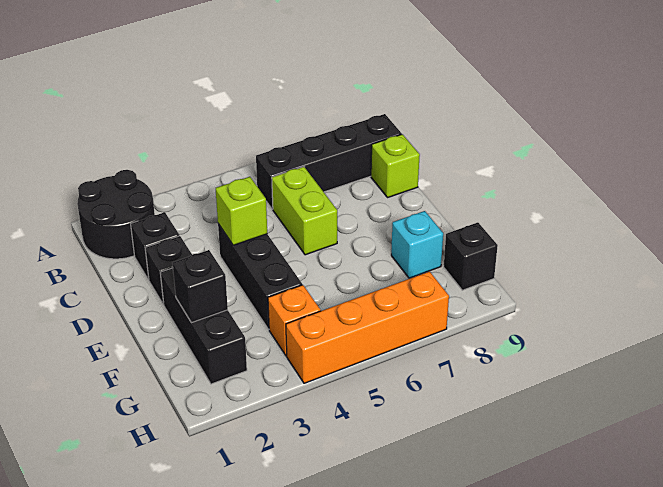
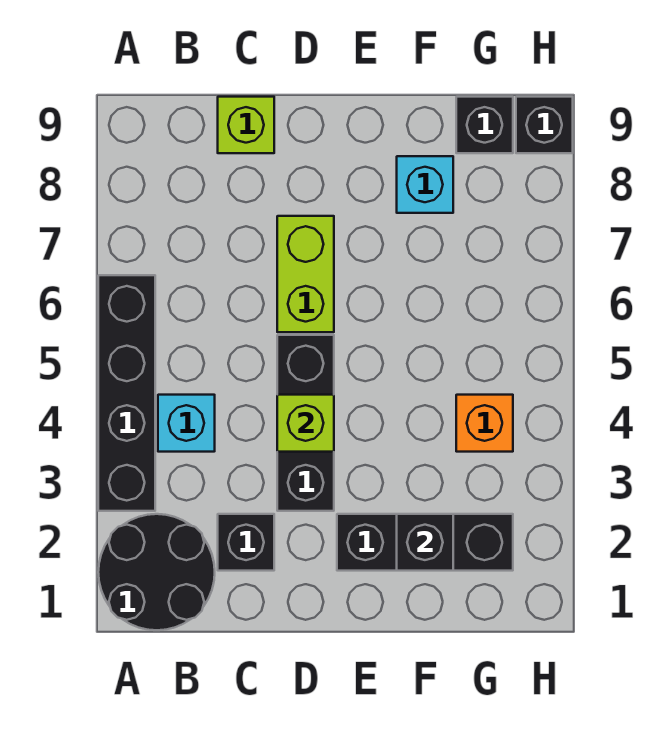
none -> cyan 1x1 brick [158,395,215,452]
black 1x4 brick [256,114,402,209] -> black 1x4 brick moved to [98,275,155,511]
lime 1x2 brick [272,167,337,255] -> lime 1x2 brick turned to [277,216,334,332]
black 1x1 brick [145,236,192,305] -> black 1x1 brick moved to [516,97,573,153]
black 1x3 brick [218,224,302,330] -> black 1x3 brick turned to [277,335,334,511]
orange 1x4 brick [286,272,449,383] -> none

